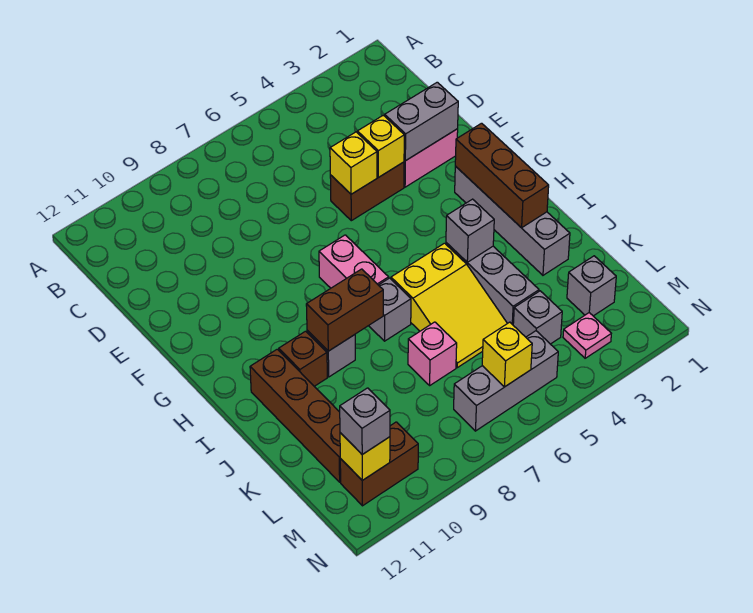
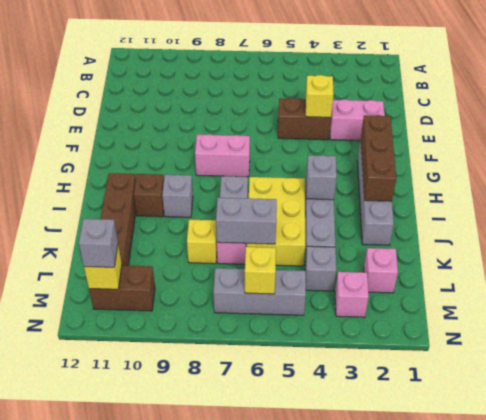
grey 1x2 brick [385,82,458,161] -> grey 1x2 brick moved to [216,198,277,244]
yellow 1x1 brick [330,132,377,194] -> yellow 1x1 brick moved to [187,220,217,264]
pink 1x2 brick [319,235,389,288] -> pink 1x2 brick turned to [195,134,250,177]
yellow 2x3 slope [391,243,507,368] -> yellow 2x3 brick [247,177,305,266]
brown 1x2 brick [306,269,383,351] -> none
grey 1x1 brick [567,256,616,316] -> pink 1x1 brick [364,248,398,293]
pink 1x1 plate [563,313,611,358] -> pink 1x1 brick [335,272,369,317]

